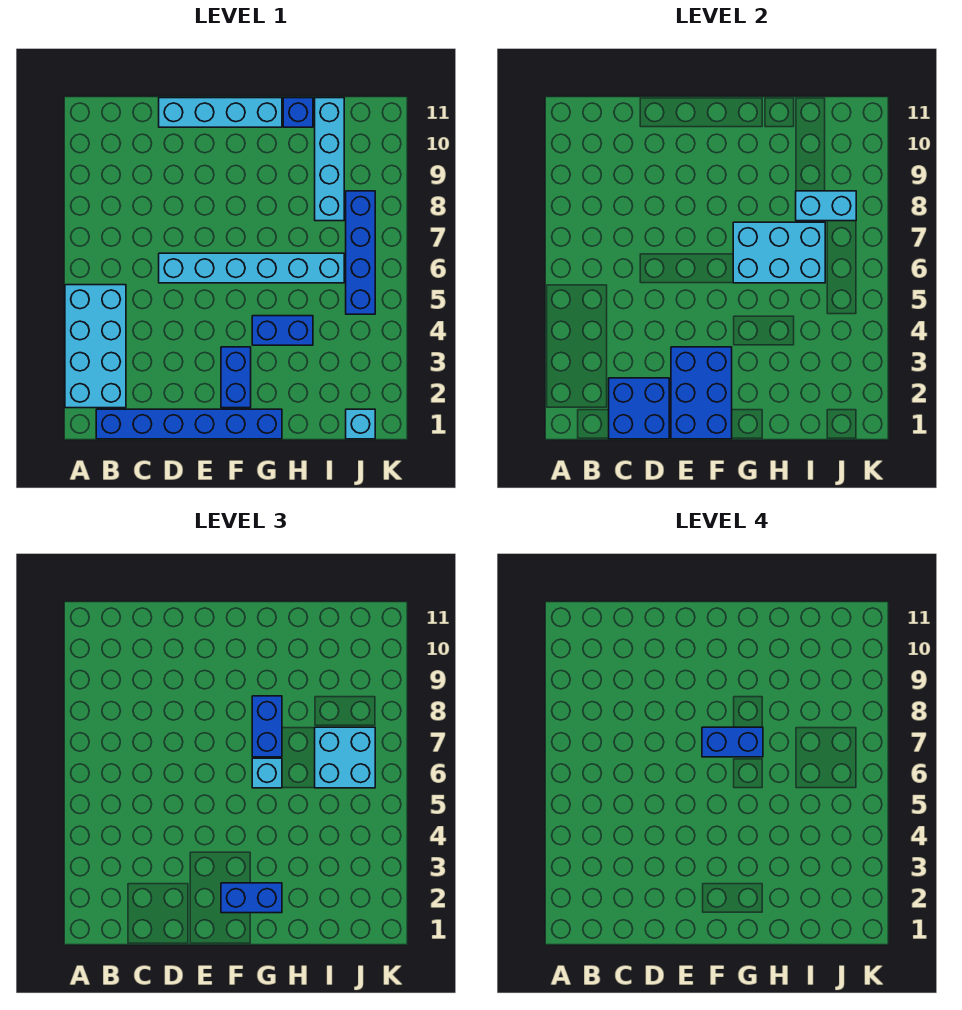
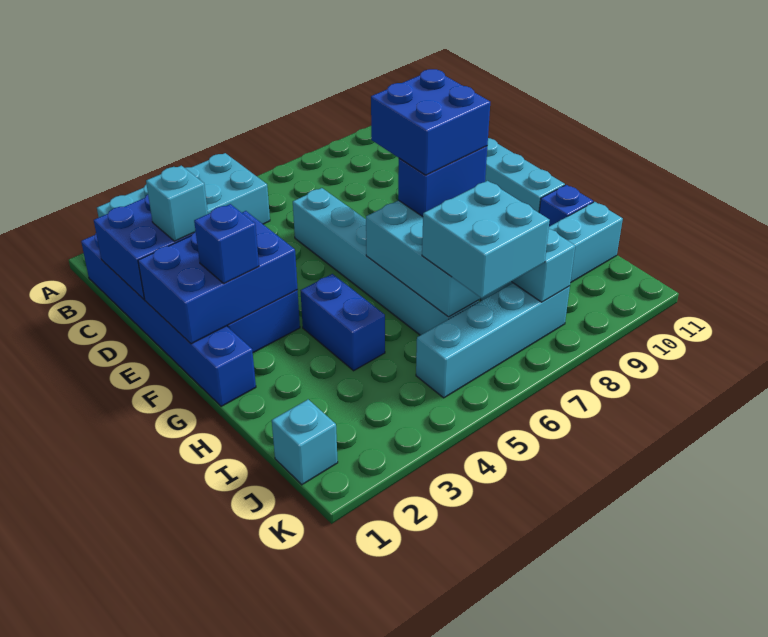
blue 1x2 brick [221,883,282,913] -> blue 1x1 brick [194,204,259,283]
blue 1x2 brick [702,727,763,757] -> blue 2x2 brick [371,69,490,175]
cyan 1x1 brick [252,758,282,788] -> cyan 1x1 brick moved to [146,166,208,241]
blue 1x4 brick [346,191,375,314] -> cyan 1x4 brick [416,283,570,398]

